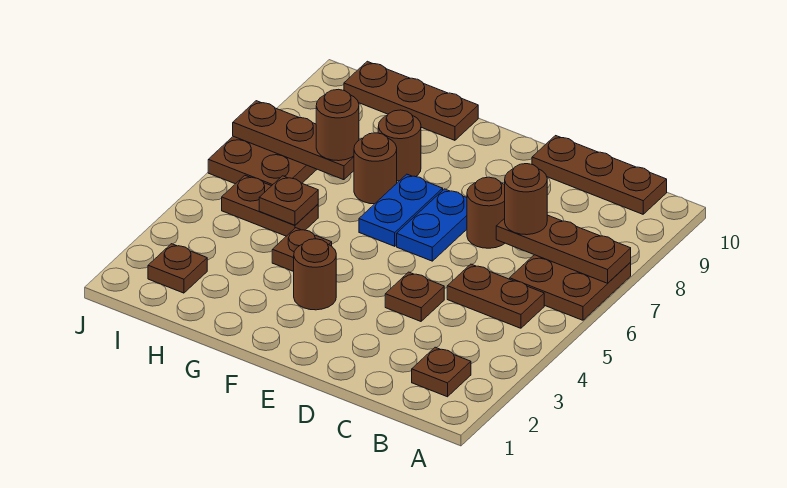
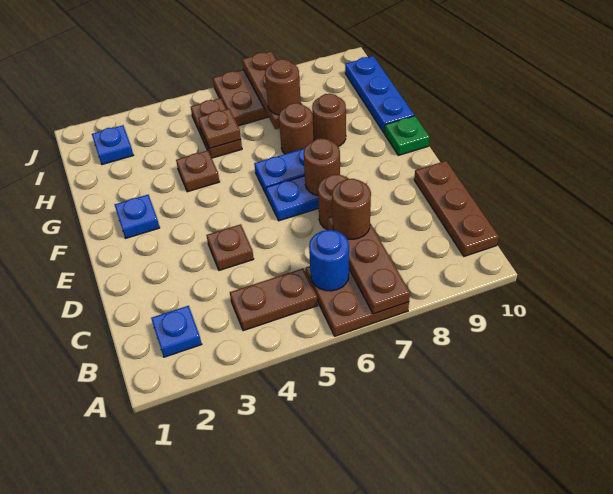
brown 1x1 plate [412,347,471,397] -> blue 1x1 plate [151,306,202,357]
brown 1x2 plate [447,264,544,328] -> brown 1x2 plate turned to [230,268,318,331]
none -> blue 1x1 round brick [309,230,349,291]
none -> blue 1x1 plate [115,195,160,238]
brown 1x1 round brick [294,239,336,310] -> brown 1x1 round brick moved to [304,138,340,196]
none -> green 1x1 plate [385,116,429,155]
brown 1x3 plate [344,61,478,140] -> blue 1x3 plate [345,56,414,133]
brown 1x1 plate [148,244,207,293] -> blue 1x1 plate [92,125,133,165]

